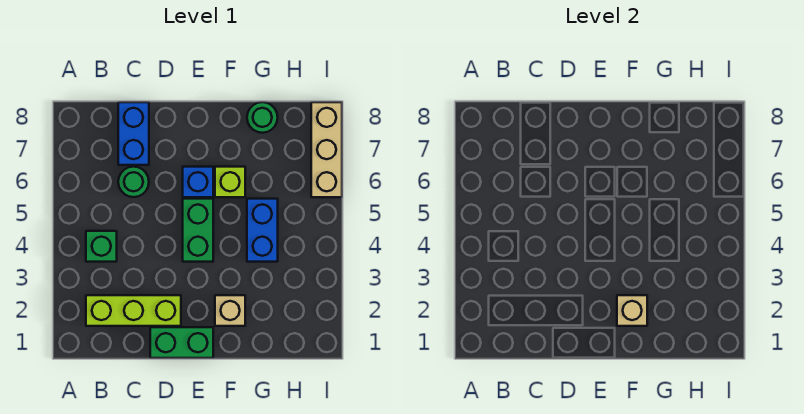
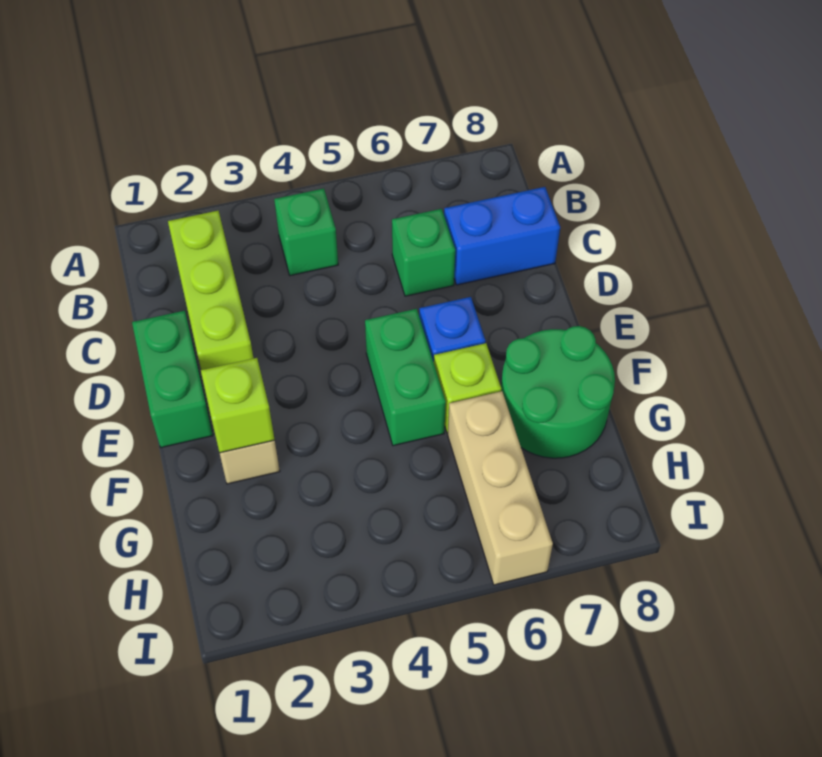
green 1x1 round brick [118,167,149,197] -> green 1x1 brick [392,209,455,296]
green 1x2 brick [183,199,213,262] -> green 1x2 brick turned to [365,309,446,446]
tan 1x1 brick [617,295,647,326] -> lime 1x1 brick [201,358,275,453]
blue 1x2 brick [247,199,278,262] -> none
green 1x1 round brick [247,102,278,133] -> green 2x2 round brick [501,326,615,458]
tan 1x3 brick [311,102,342,197] -> tan 1x3 brick turned to [448,391,553,585]

